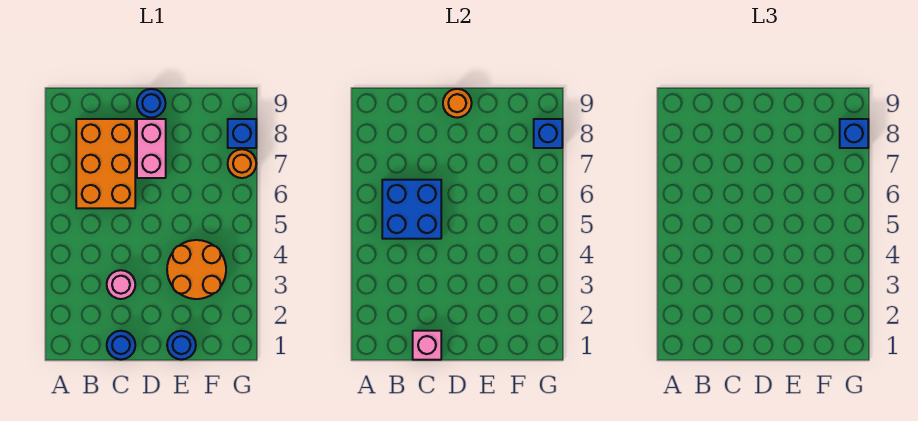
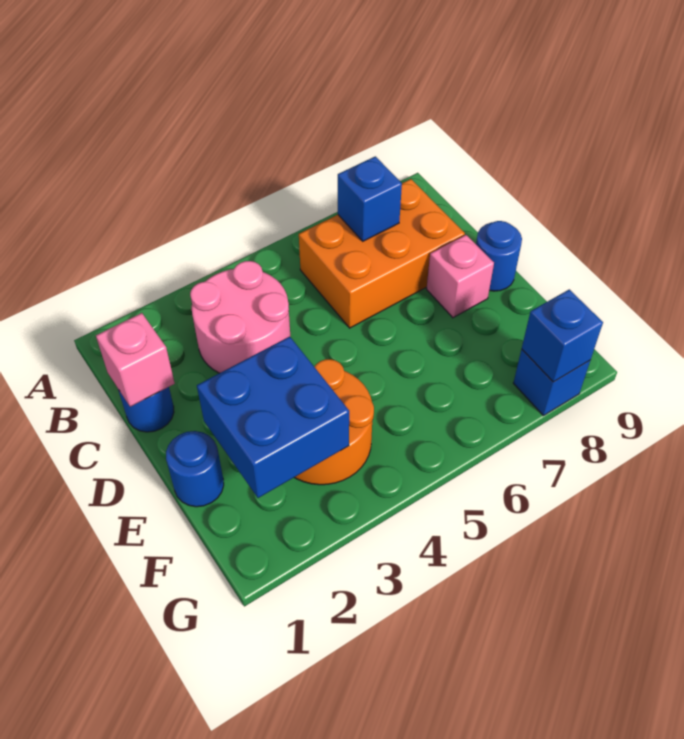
blue 2x2 brick [382,180,441,239] -> blue 2x2 brick moved to [197,337,349,498]
pink 1x1 round brick [107,270,135,299] -> pink 2x2 round brick [190,261,290,373]
pink 1x2 brick [137,119,166,178] -> pink 1x1 brick [427,235,494,318]
orange 1x1 round brick [443,89,472,118] -> none
orange 1x1 round brick [228,149,256,178] -> none
blue 1x1 brick [840,119,868,148] -> blue 1x1 brick moved to [338,156,402,241]

